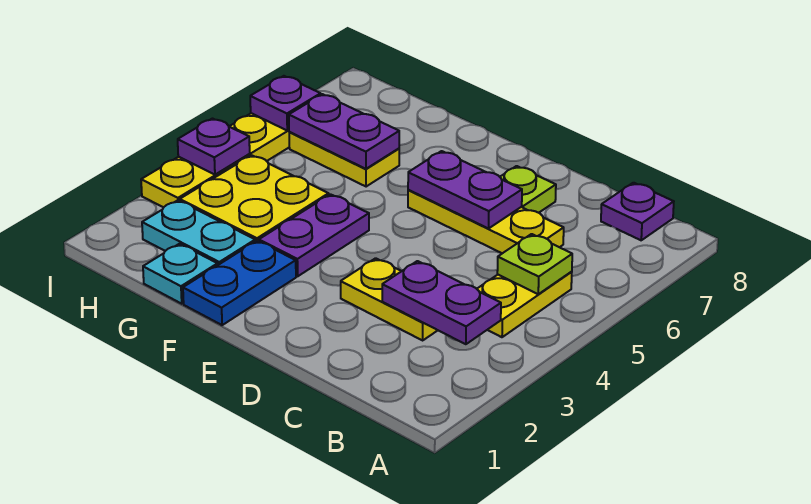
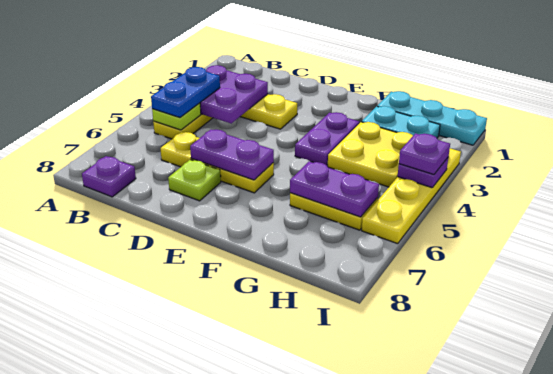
purple 1x2 plate [382,261,501,344] -> purple 2x2 plate [200,65,268,123]
blue 1x2 plate [183,241,296,325] -> blue 1x2 plate moved to [151,67,220,117]
cyan 1x1 plate [143,244,218,304] -> cyan 1x3 plate [377,91,487,145]
purple 1x1 plate [250,76,321,130] -> purple 1x1 plate moved to [399,133,450,174]

